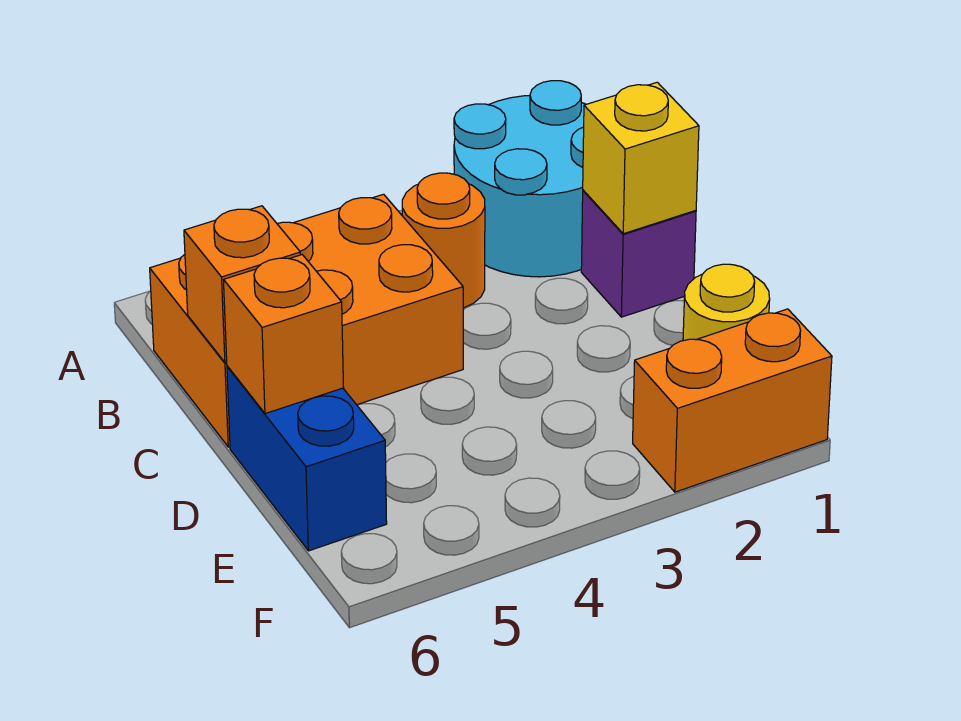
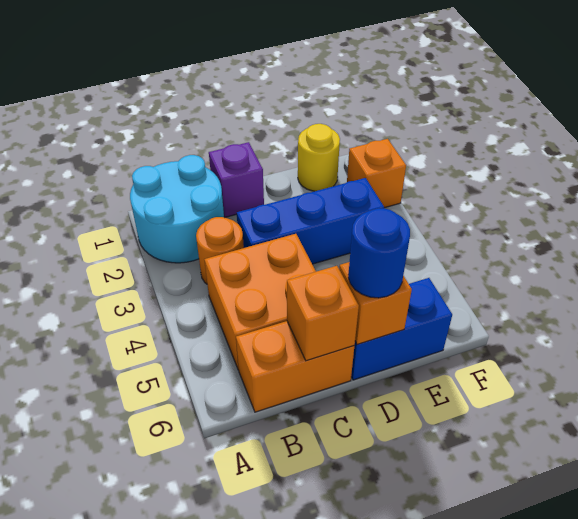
yellow 1x1 brick [583,82,699,234] -> none
none -> blue 1x3 brick [237,178,384,264]
none -> blue 1x1 round brick [348,208,410,298]
orange 1x2 brick [633,309,832,492] -> orange 1x1 brick [347,139,406,208]

